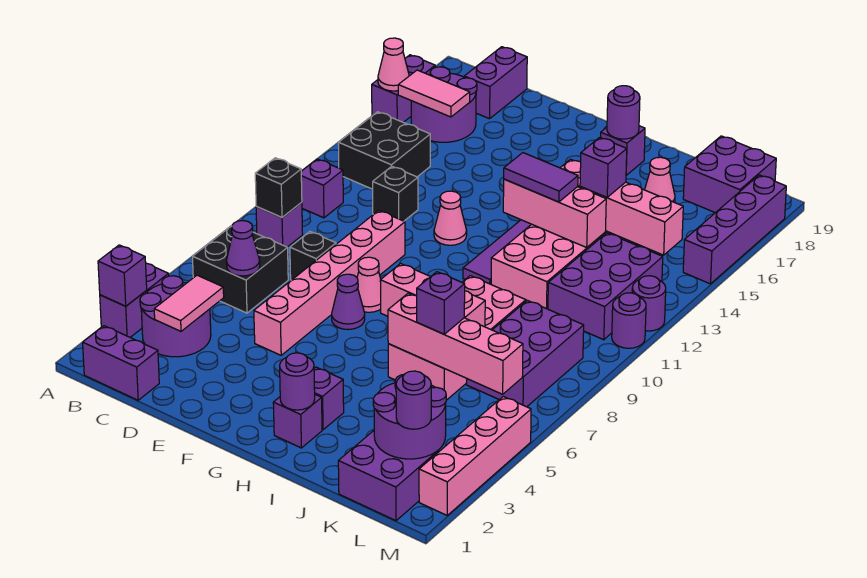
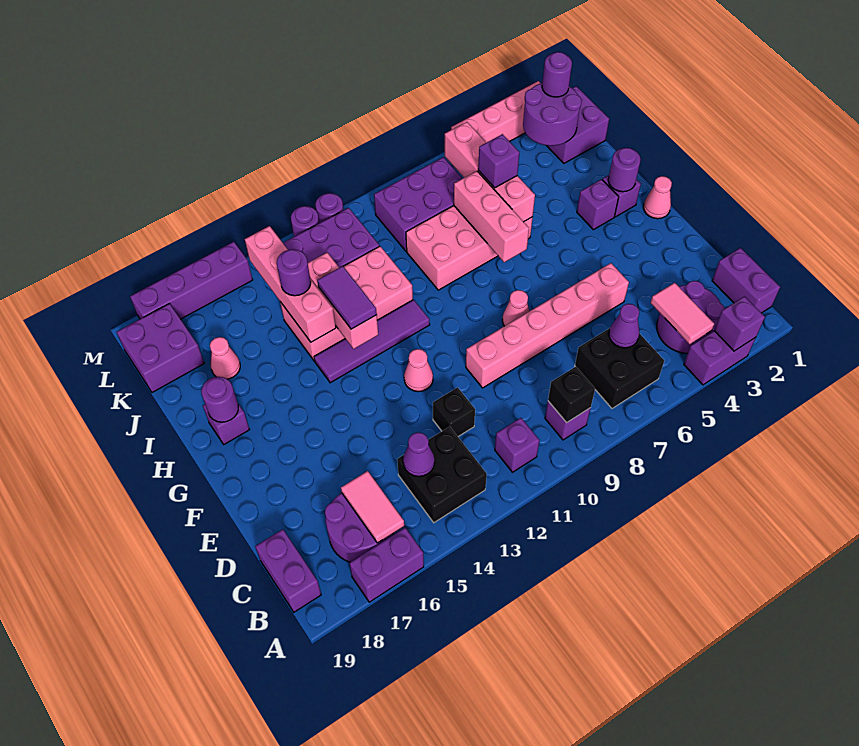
pink 1x1 cone [378,38,409,91] -> pink 1x1 cone moved to [643,176,672,219]
pink 1x2 tile [154,275,224,331] -> pink 1x2 tile turned to [651,283,714,344]
purple 1x2 brick [464,47,527,119] -> purple 1x2 brick turned to [255,529,321,612]
black 1x1 brick [290,232,336,280] -> none
purple 1x1 cone [332,274,365,330] -> purple 1x1 cone moved to [403,432,435,476]
purple 1x1 brick [580,137,627,197] -> purple 1x1 round brick [277,249,311,296]

